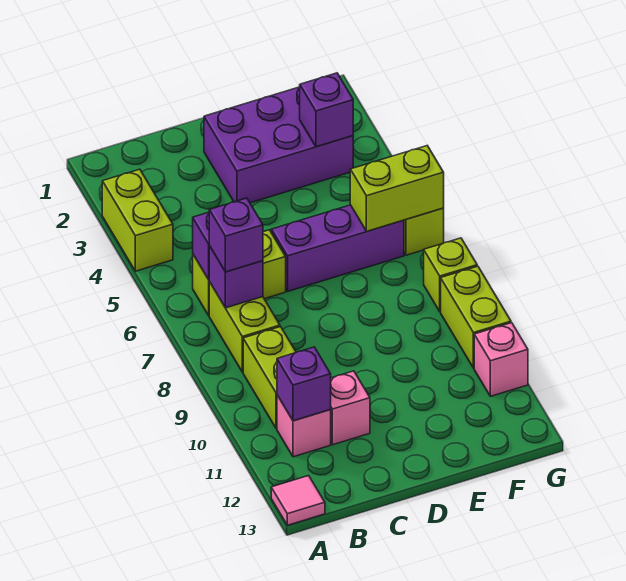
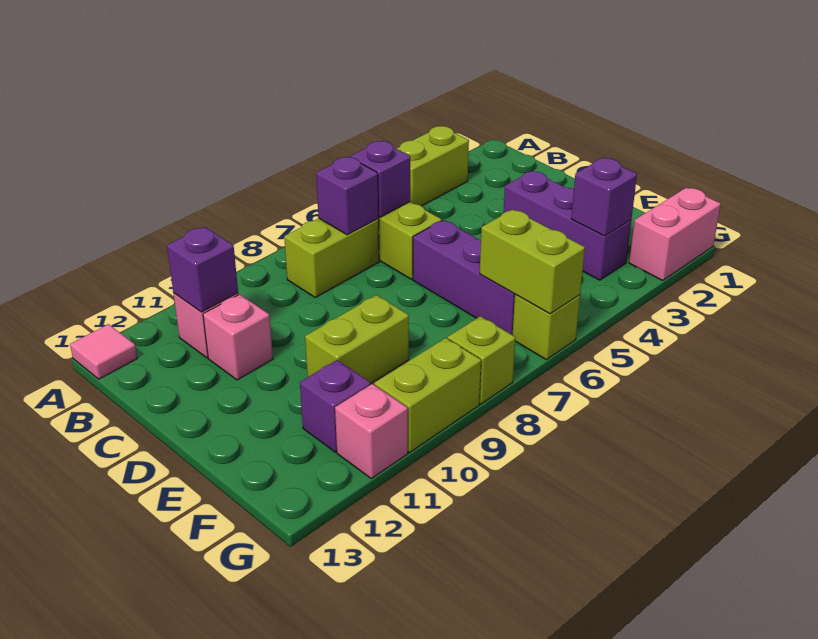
purple 1x1 brick [209,198,263,272] -> purple 1x1 brick moved to [300,360,371,452]
lime 1x2 brick [243,327,296,429] -> lime 1x2 brick moved to [305,295,409,383]
purple 2x3 brick [204,87,353,203] -> purple 1x3 brick [503,171,631,280]
none -> pink 1x2 brick [629,188,721,280]

